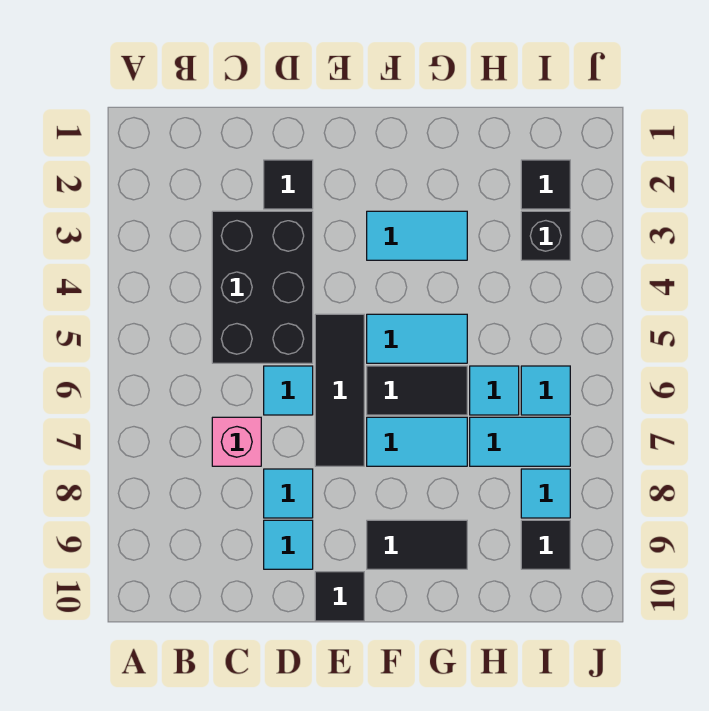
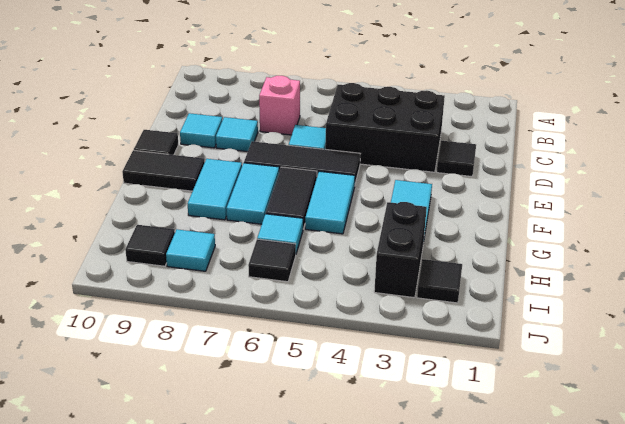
black 1x2 tile [367,520,467,569] -> black 1x2 tile turned to [122,150,205,191]
cyan 1x2 tile [470,417,570,466] -> cyan 1x2 tile moved to [188,159,242,220]
black 1x1 brick [521,211,570,260] -> black 1x2 brick [374,202,427,298]
cyan 1x1 tile [521,366,570,415] -> black 1x1 tile [248,239,296,282]

